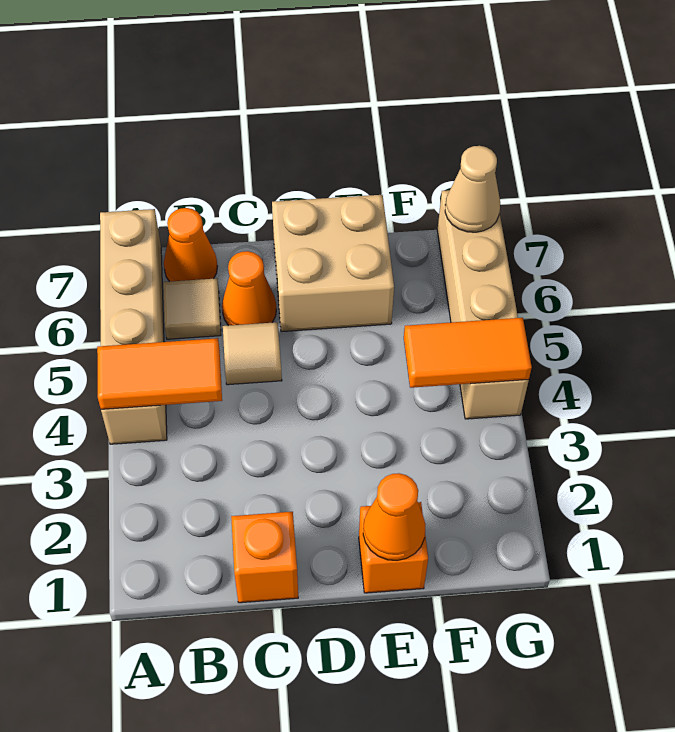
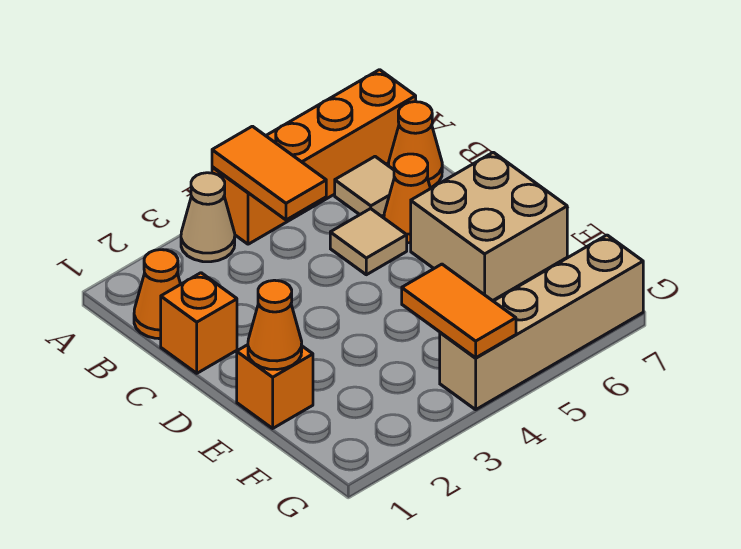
tan 1x4 brick [100,209,167,444] -> orange 1x4 brick [212,70,416,244]
none -> orange 1x1 cone [134,250,181,339]
tan 1x1 cone [445,146,500,232] -> tan 1x1 cone moved to [181,173,235,262]

